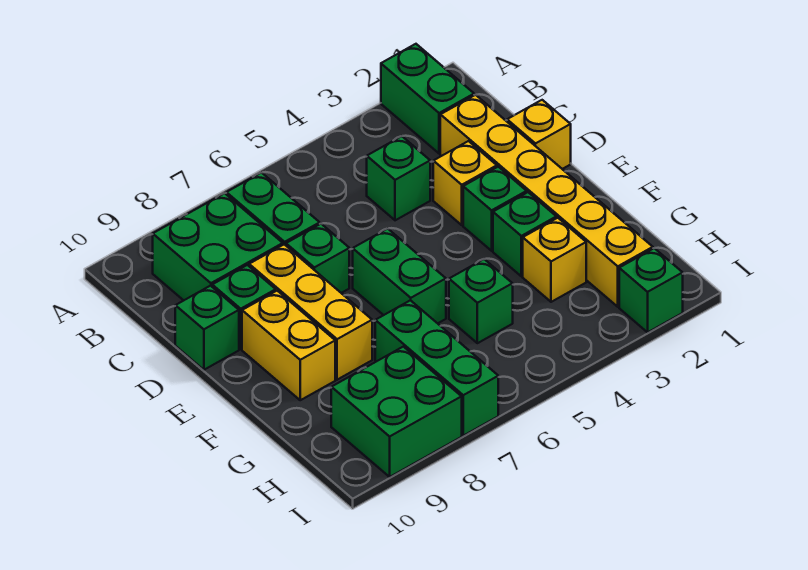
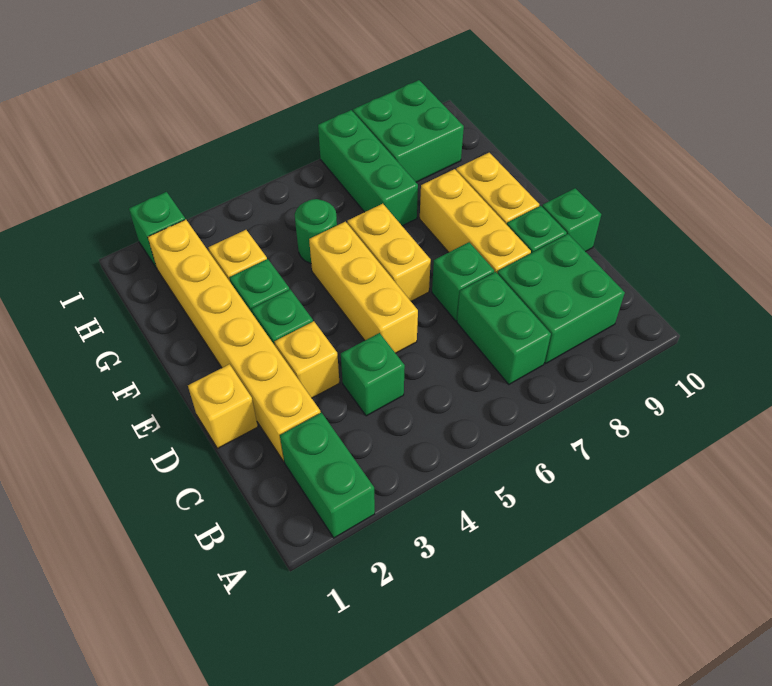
none -> yellow 1x3 brick [309,222,418,353]
green 1x2 brick [353,229,446,323] -> yellow 1x2 brick [347,204,431,301]
green 1x1 brick [449,259,513,343] -> green 1x1 round brick [295,199,337,263]

